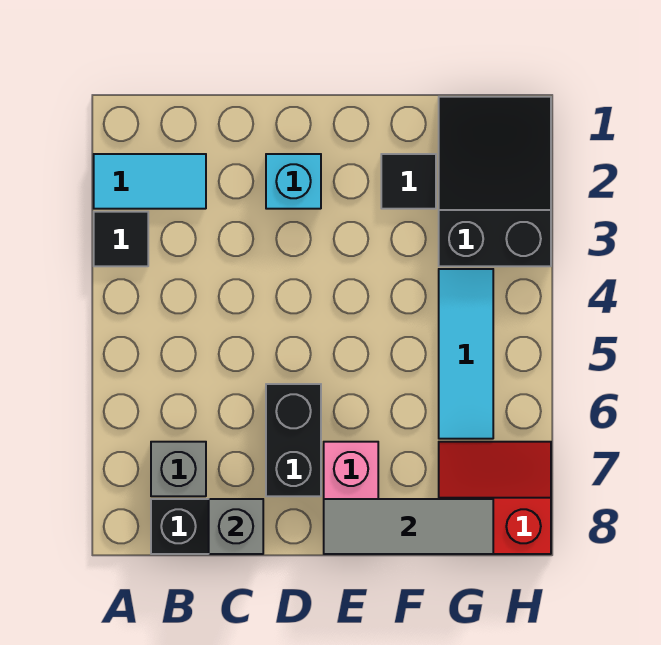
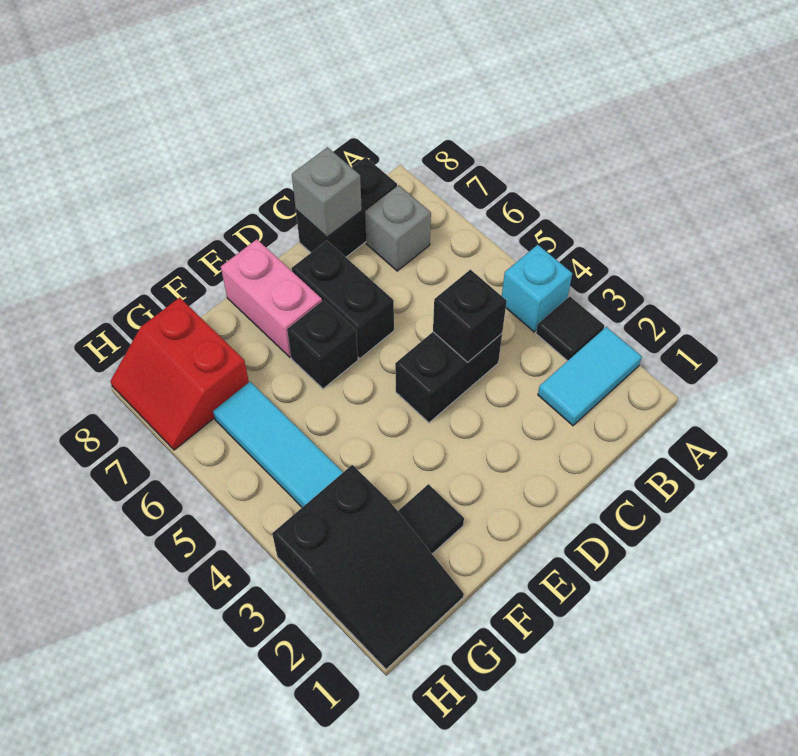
none -> black 1x2 brick [395,332,502,423]
none -> black 1x1 brick [433,270,507,362]
cyan 1x1 brick [266,154,321,209] -> cyan 1x1 brick moved to [502,245,572,332]
none -> black 1x1 brick [287,300,358,389]
grey 1x3 tile [324,499,493,554] -> none
red 2x2 slope [439,442,551,554] -> red 2x2 slope turned to [110,298,249,450]

